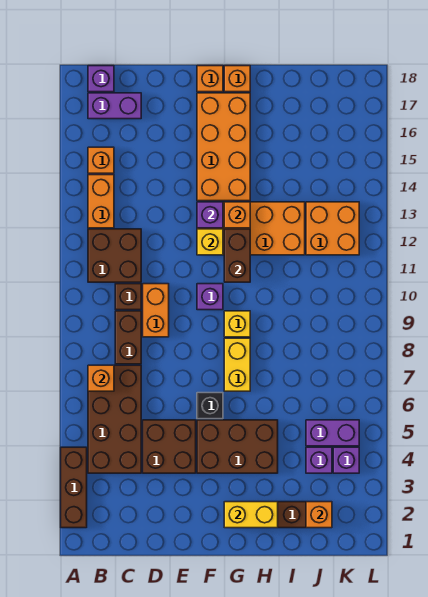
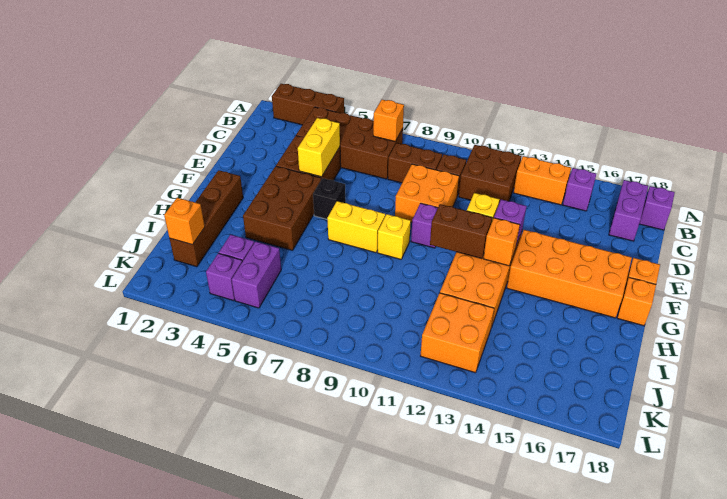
orange 1x1 brick [88,147,114,173] -> purple 1x1 brick [563,168,596,211]
orange 1x2 brick [143,284,169,337] -> orange 2x2 brick [395,164,459,222]
yellow 1x2 brick [224,502,278,528] -> yellow 1x2 brick moved to [298,118,340,177]

